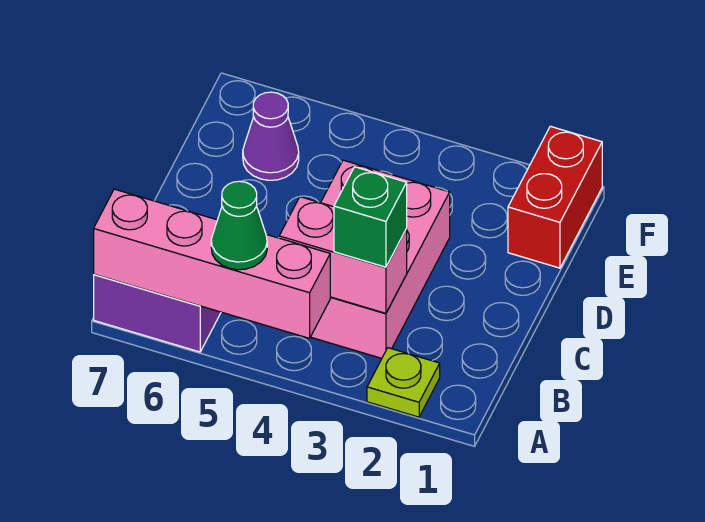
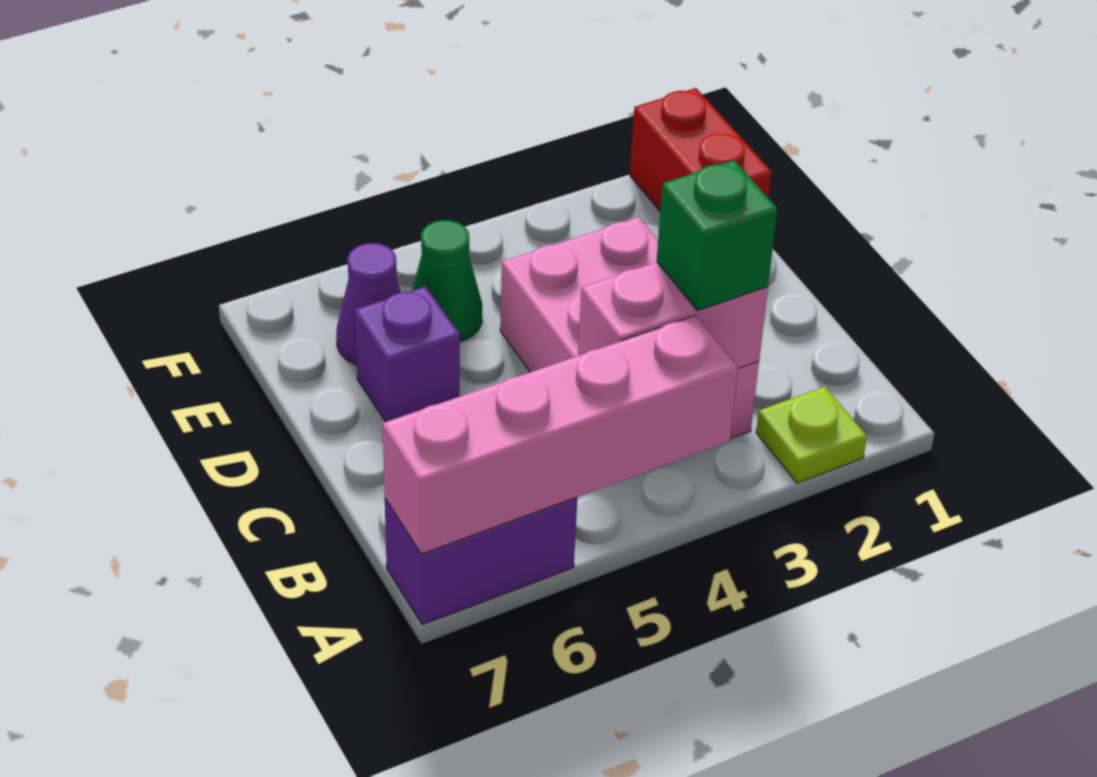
green 1x1 cone [211,181,267,270] -> green 1x1 cone moved to [412,220,482,342]
none -> purple 1x1 brick [355,287,460,422]

